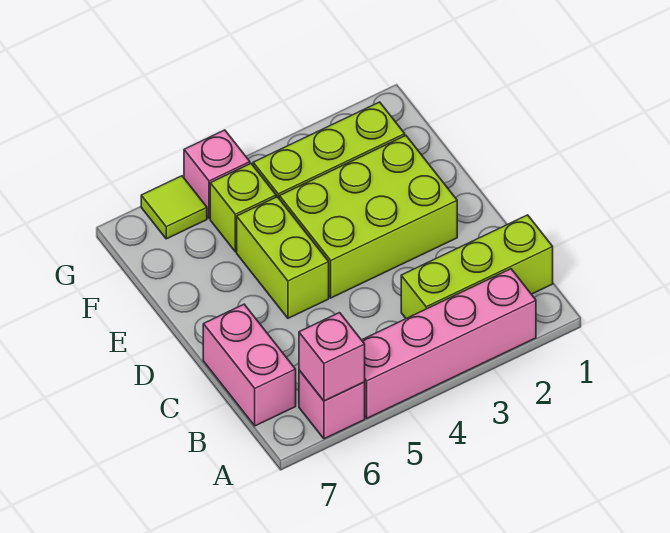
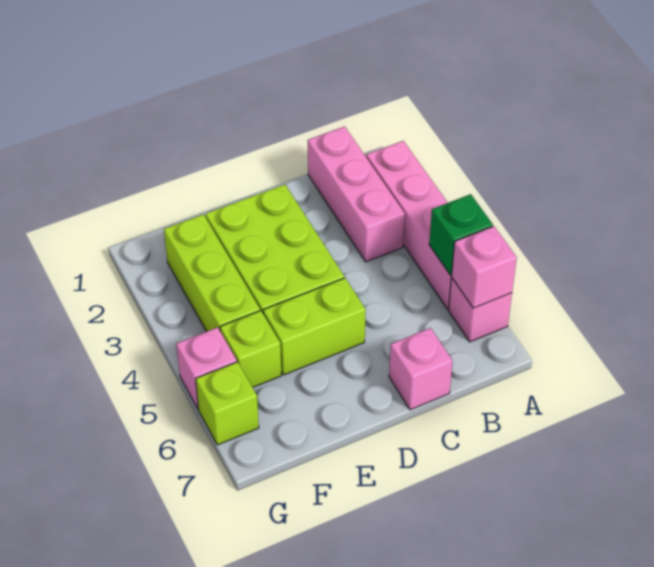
none -> green 1x1 brick [429,194,493,275]
lime 1x3 brick [401,215,553,318] -> pink 1x3 brick [308,126,405,262]
pink 1x2 brick [203,304,296,426] -> pink 1x1 brick [389,328,453,410]
lime 1x1 tile [141,176,207,239] -> lime 1x1 brick [196,362,259,445]

